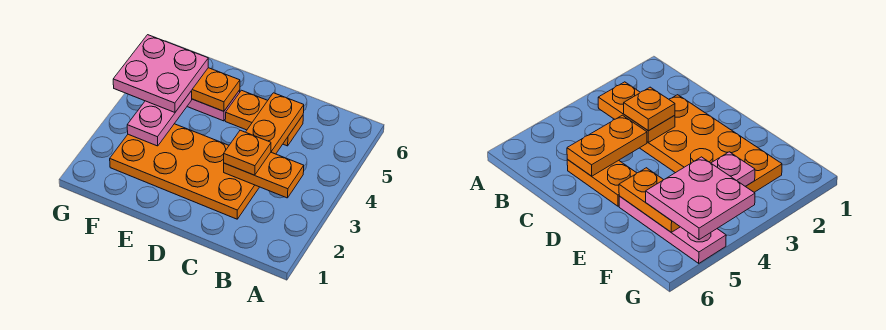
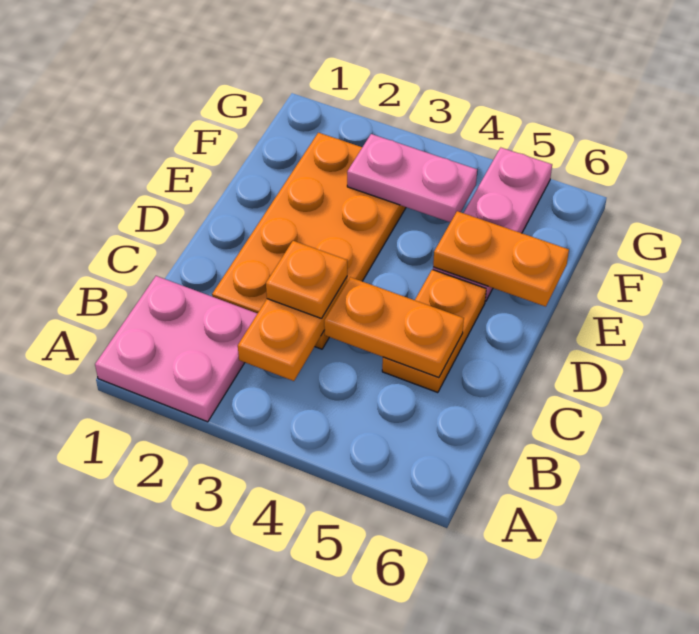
orange 1x2 plate [191,68,240,111] -> orange 1x2 plate turned to [433,211,569,307]
pink 2x2 plate [113,35,208,112] -> pink 2x2 plate moved to [95,276,258,422]

